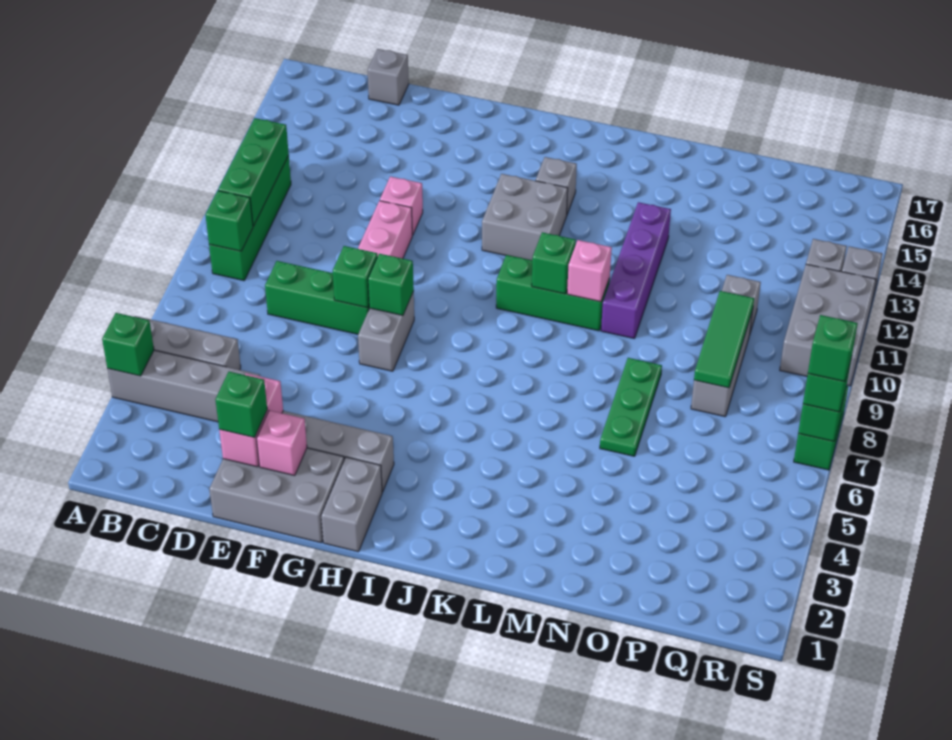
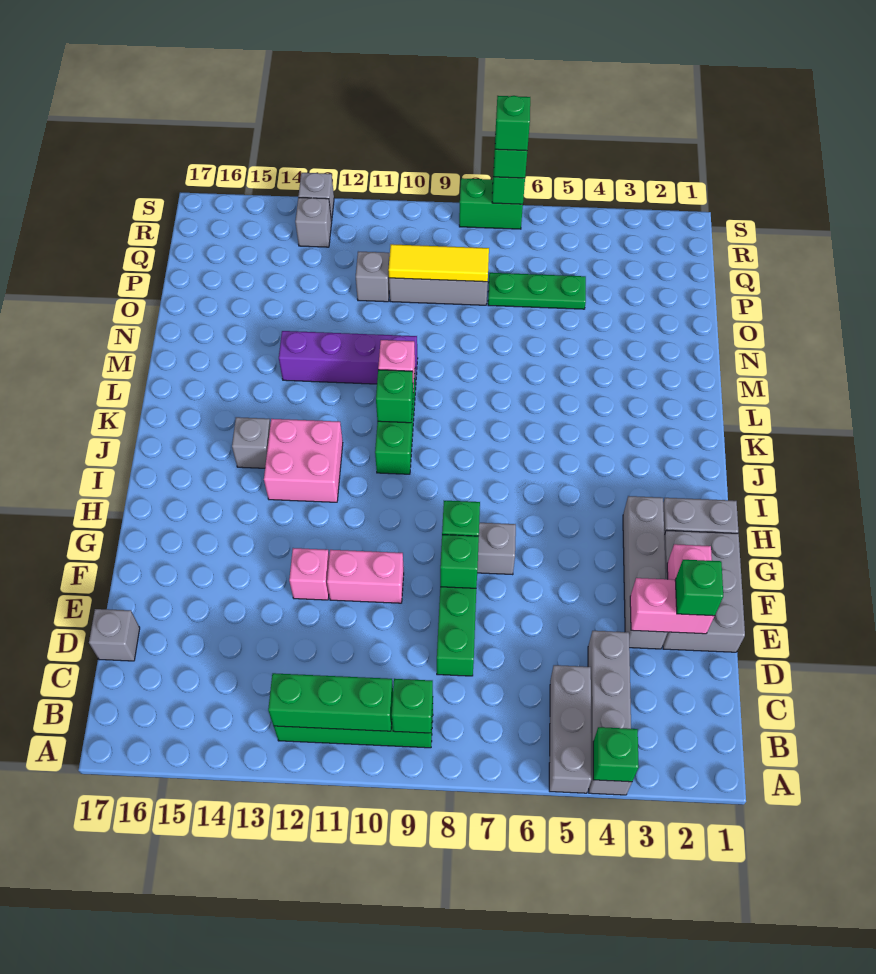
grey 2x2 brick [482,174,568,260] -> pink 2x2 brick [264,419,343,502]
green 1x3 plate [600,358,662,456] -> green 1x3 plate moved to [488,273,586,309]
green 1x3 tile [694,291,754,388] -> yellow 1x3 tile [388,244,489,282]
grey 2x3 brick [780,264,876,386] -> none

